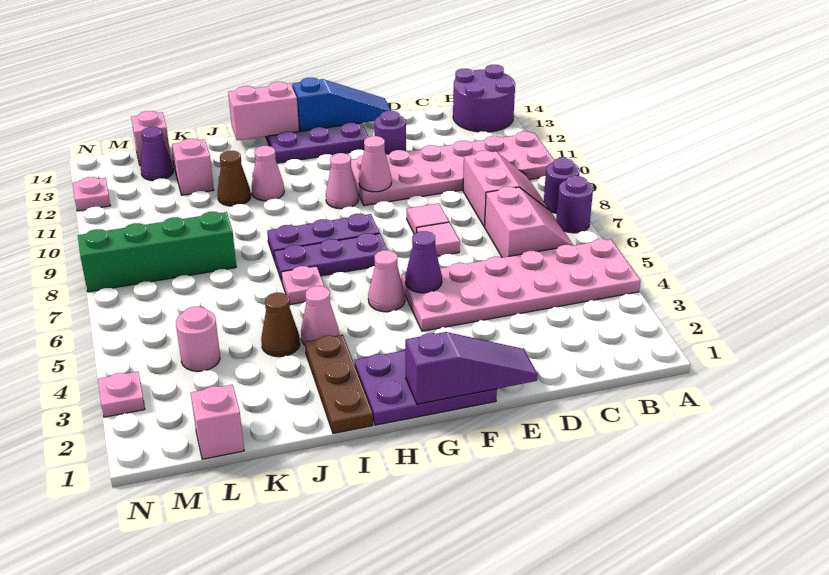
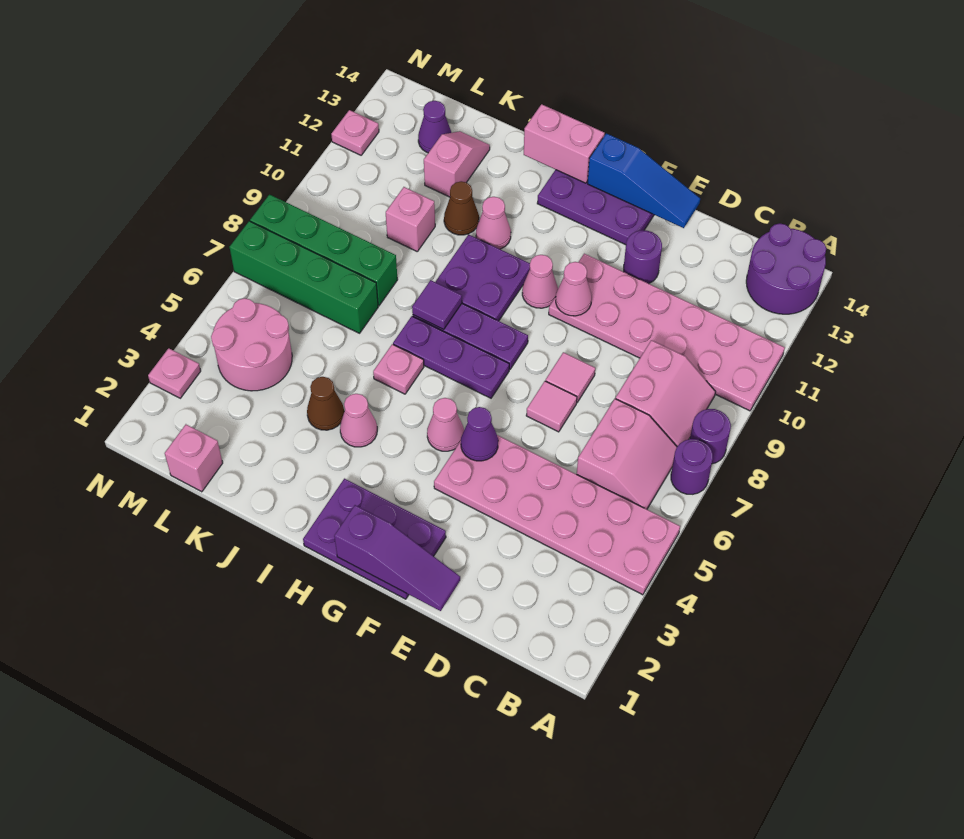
none -> purple 2x2 plate [436,234,530,321]
brown 1x3 plate [305,335,373,433] -> none
none -> purple 1x1 tile [412,280,462,329]
none -> green 1x4 brick [230,221,378,333]
pink 1x1 round brick [176,307,220,371] -> pink 2x2 round brick [211,298,292,391]
pink 1x1 brick [131,111,171,166] -> pink 1x1 brick moved to [386,187,435,251]

